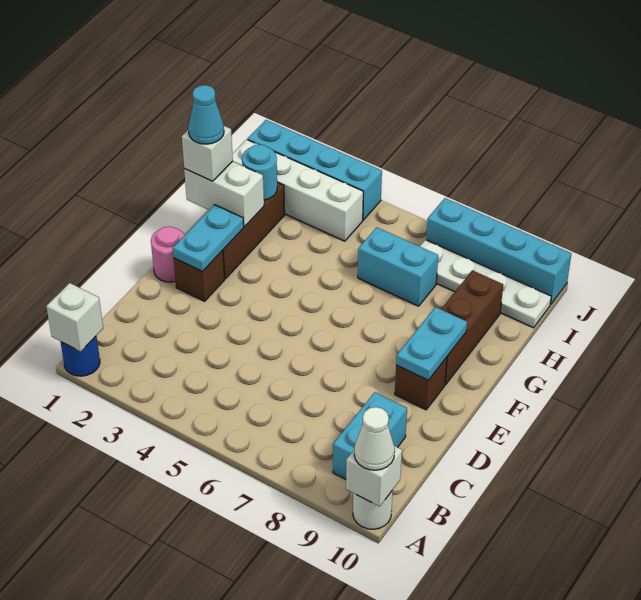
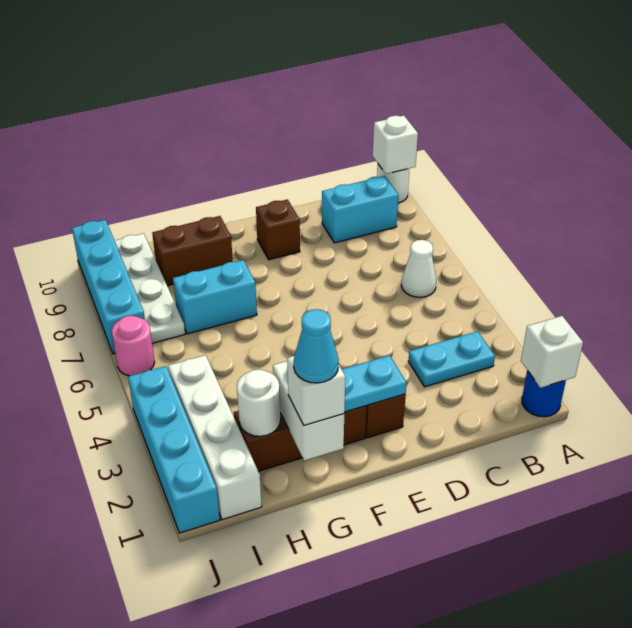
white 1x1 cone [354,407,395,470] -> white 1x1 cone moved to [401,240,436,297]
pink 1x1 round brick [151,227,185,282] -> pink 1x1 round brick moved to [112,316,155,376]
cyan 1x2 plate [396,307,467,380] -> cyan 1x2 plate moved to [408,331,495,387]
brown 1x3 brick [441,270,503,385] -> brown 1x2 brick [152,216,233,286]
cyan 1x1 round brick [242,144,277,200] -> white 1x1 round brick [237,370,281,436]
cyan 1x2 brick [358,227,438,306] -> cyan 1x2 brick turned to [173,260,257,334]

